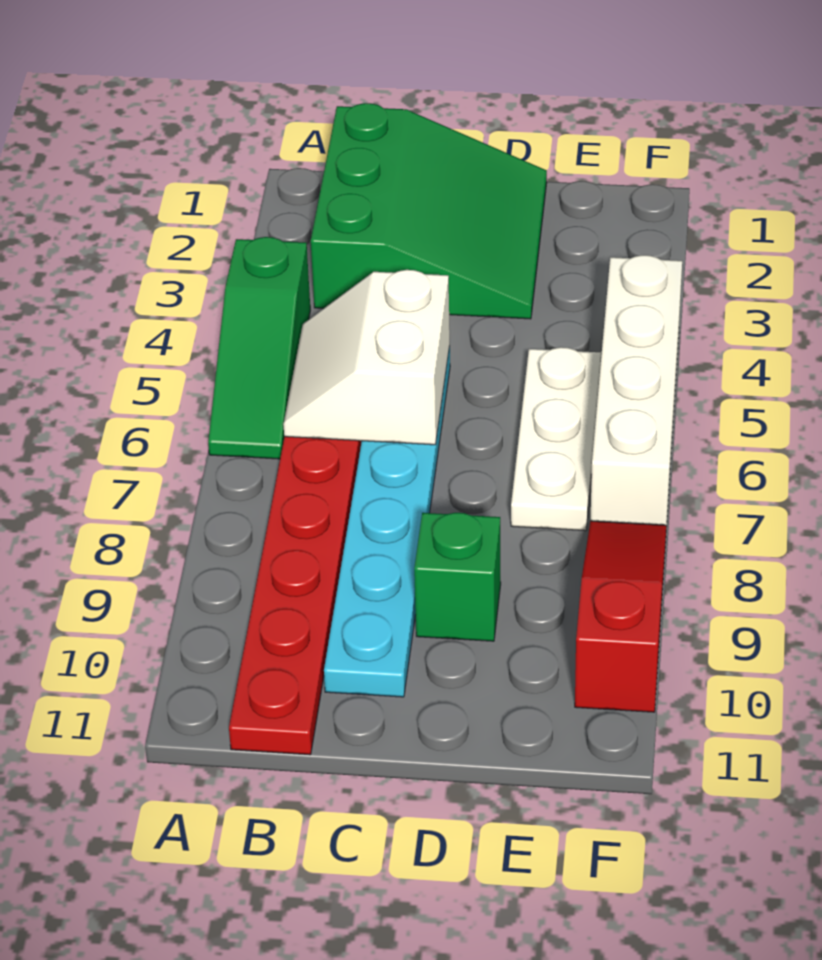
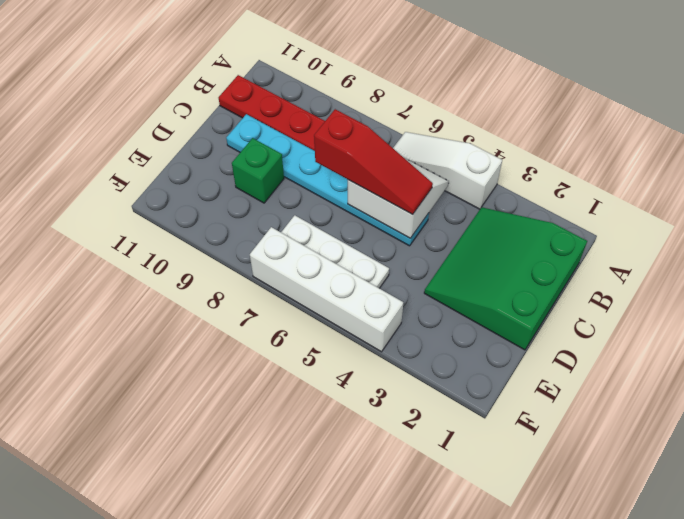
green 1x3 slope [208,237,310,459] -> white 1x3 slope [393,132,502,209]
green 3x3 slope [311,103,547,319] -> green 3x3 slope turned to [424,207,587,350]
red 1x3 slope [575,521,666,712] -> red 1x3 slope moved to [314,109,433,214]

